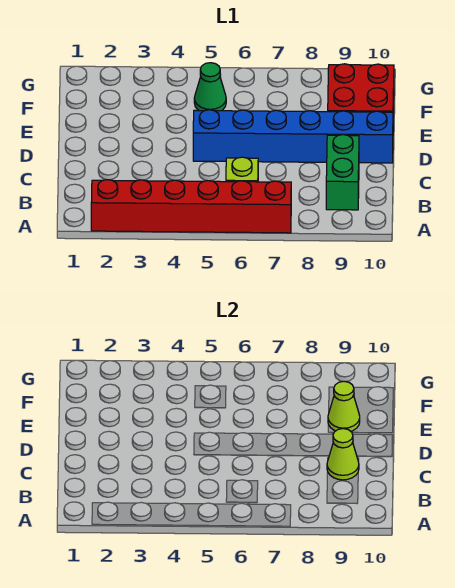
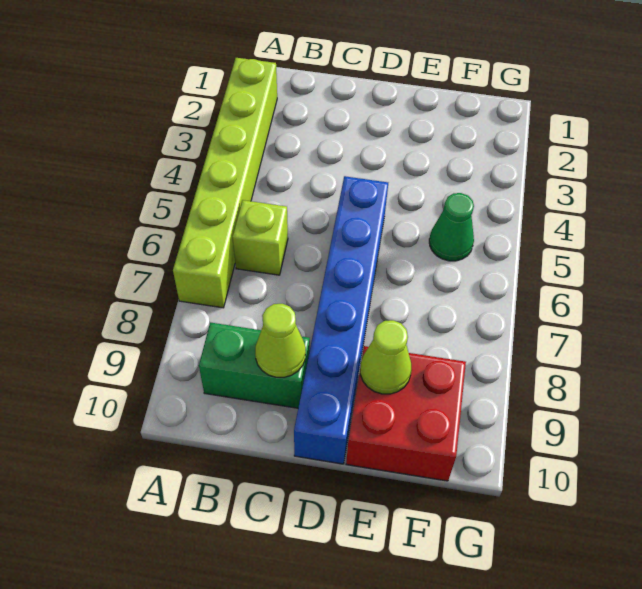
red 1x6 brick [91,180,291,233] -> lime 1x6 brick [173,58,277,308]

